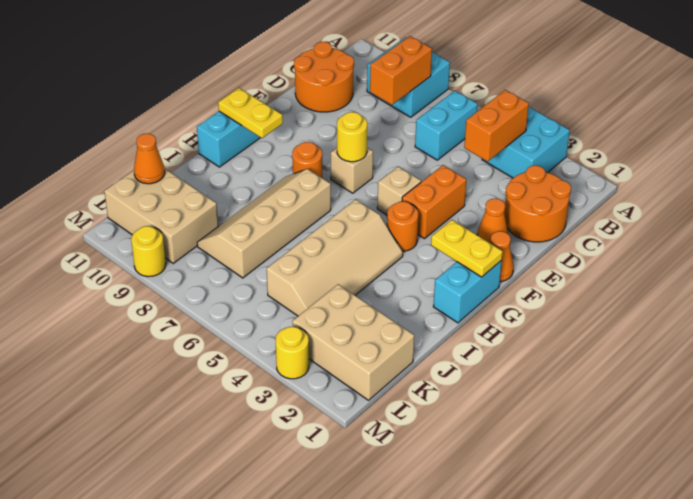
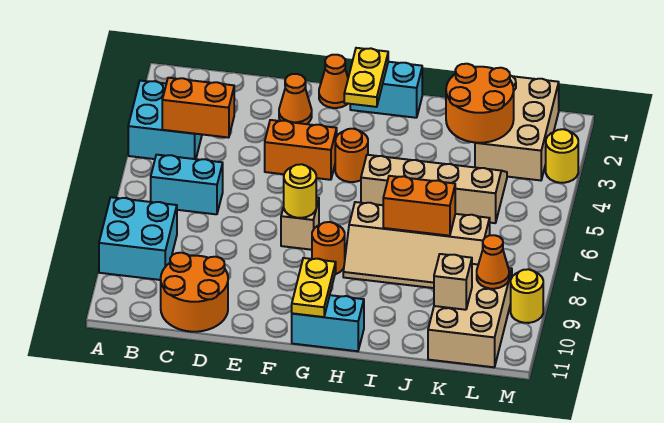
orange 1x2 brick [370,36,432,105] -> orange 1x2 brick moved to [383,176,455,236]
orange 2x2 round brick [504,166,571,242] -> orange 2x2 round brick moved to [446,64,514,143]
tan 1x1 brick [377,167,421,215] -> tan 1x1 brick moved to [434,254,472,310]
orange 1x1 cone [134,134,165,184] -> orange 1x1 cone moved to [477,235,509,289]

